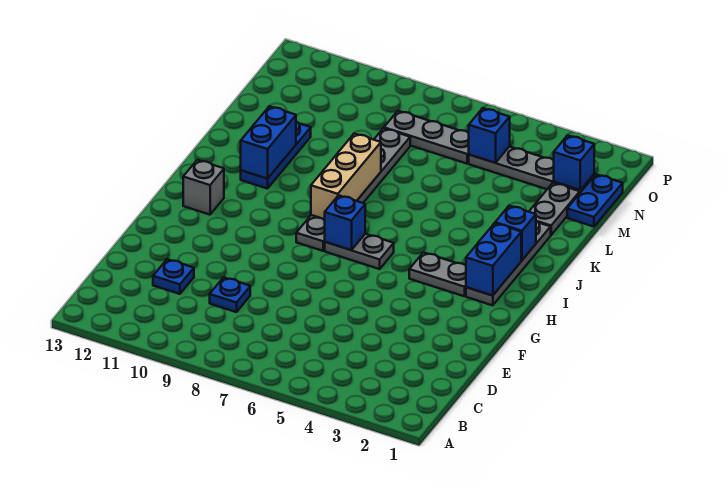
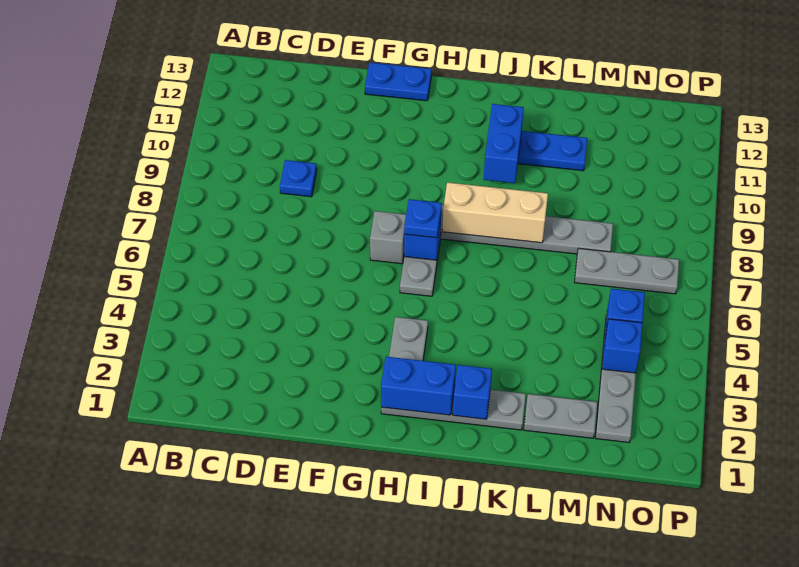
blue 1x1 plate [153,259,194,294] -> blue 1x1 plate moved to [404,199,442,238]
grey 1x1 brick [183,160,224,215] -> grey 1x1 brick moved to [370,211,406,264]
blue 1x2 brick [241,106,296,179] -> blue 1x2 brick turned to [484,104,524,183]
blue 1x2 plate [567,174,623,227] -> blue 1x2 plate moved to [365,62,432,101]
blue 1x1 brick [554,135,594,190] -> blue 1x1 brick moved to [602,319,642,373]
grey 1x3 plate [384,111,469,164] -> grey 1x3 plate turned to [575,248,679,294]

